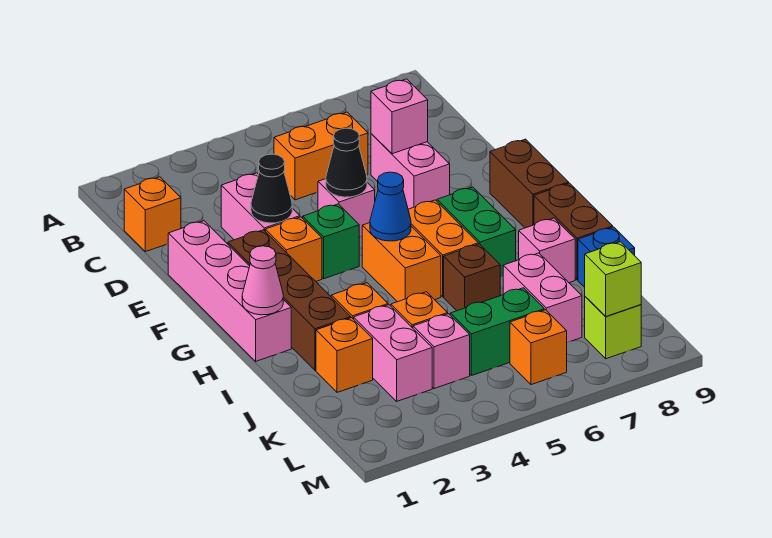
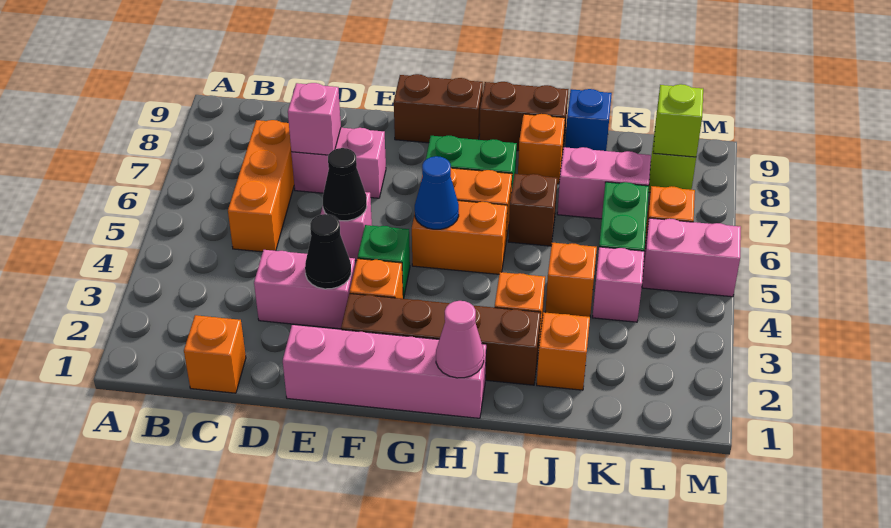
orange 1x2 brick [274,112,368,200] -> orange 1x3 brick [228,120,294,252]
pink 1x1 brick [519,218,575,283] -> orange 1x1 brick [518,114,565,184]
pink 1x2 brick [354,305,432,401] -> pink 1x2 brick moved to [642,218,741,297]

